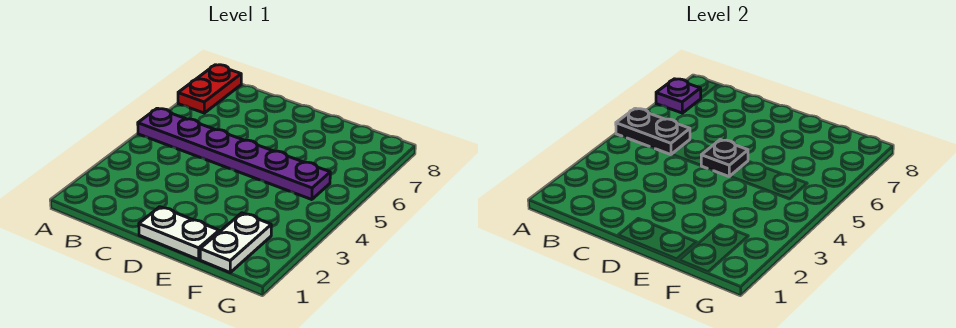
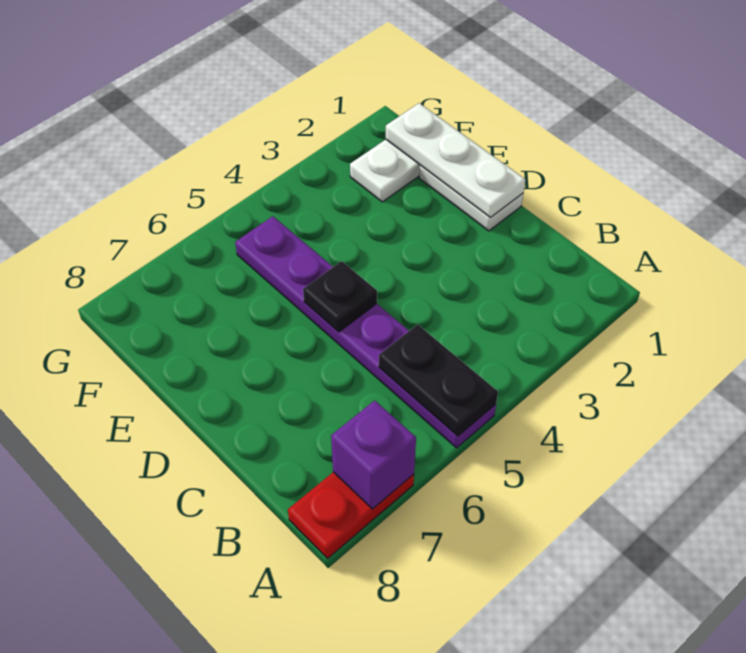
purple 1x1 plate [656,79,701,113] -> purple 1x1 brick [331,400,416,509]
none -> white 1x3 plate [386,103,525,217]

